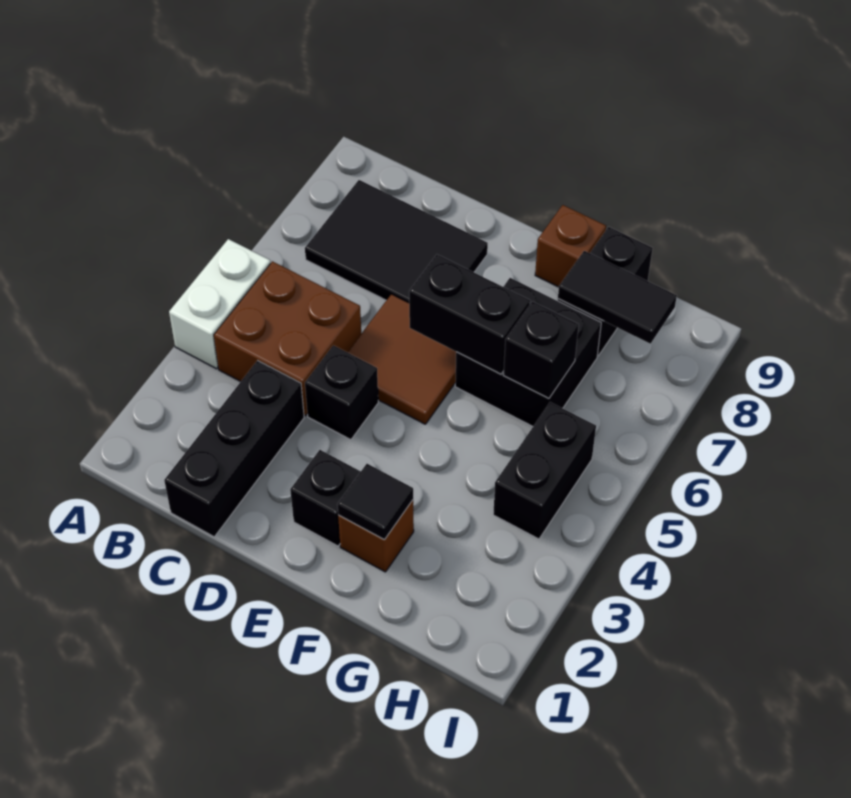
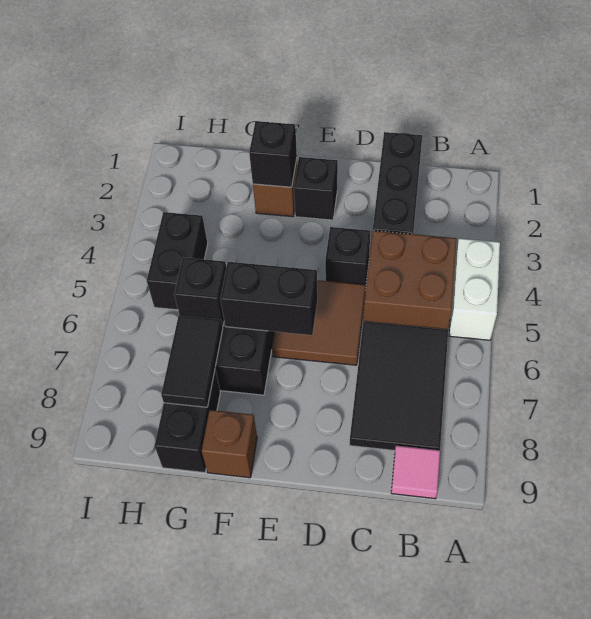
black 2x3 tile [305,180,488,303] -> black 2x3 tile turned to [350,321,448,451]
none -> pink 1x1 tile [391,446,440,499]
black 1x1 tile [337,464,413,540] -> black 1x1 brick [249,121,297,187]
black 1x2 tile [558,251,677,344] -> black 1x2 tile turned to [161,315,223,407]

